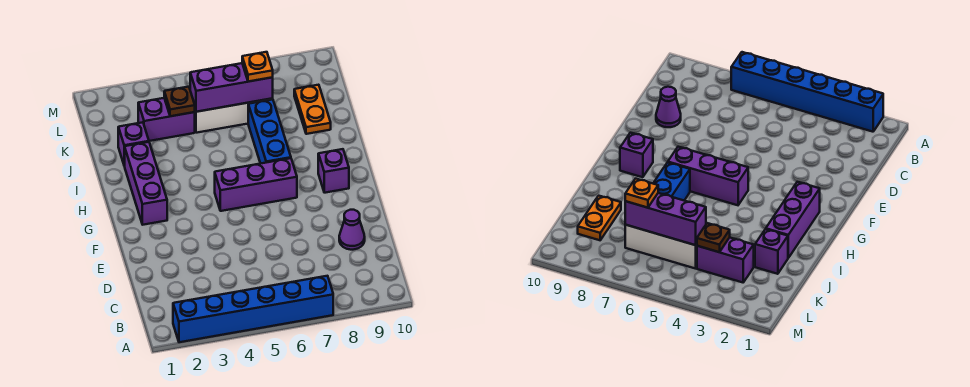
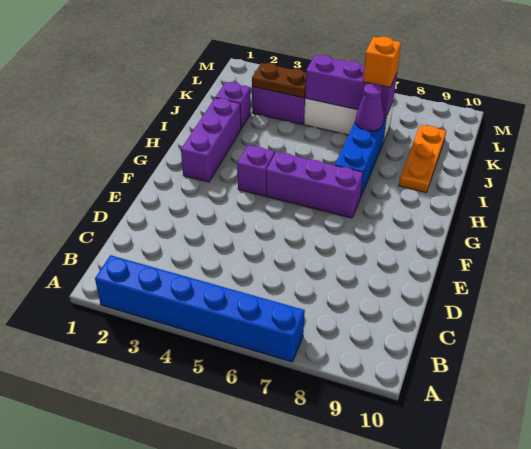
purple 1x1 cone [339,210,365,250] -> purple 1x1 cone moved to [355,83,384,131]
purple 1x1 brick [318,149,349,193] -> purple 1x1 brick moved to [237,145,275,196]
orange 1x2 plate [294,85,331,134] -> orange 1x3 plate [399,125,446,193]
brown 1x1 plate [164,87,195,116] -> brown 1x2 plate [252,63,306,98]
orange 1x1 plate [242,52,273,82] -> orange 1x1 brick [363,37,401,88]

